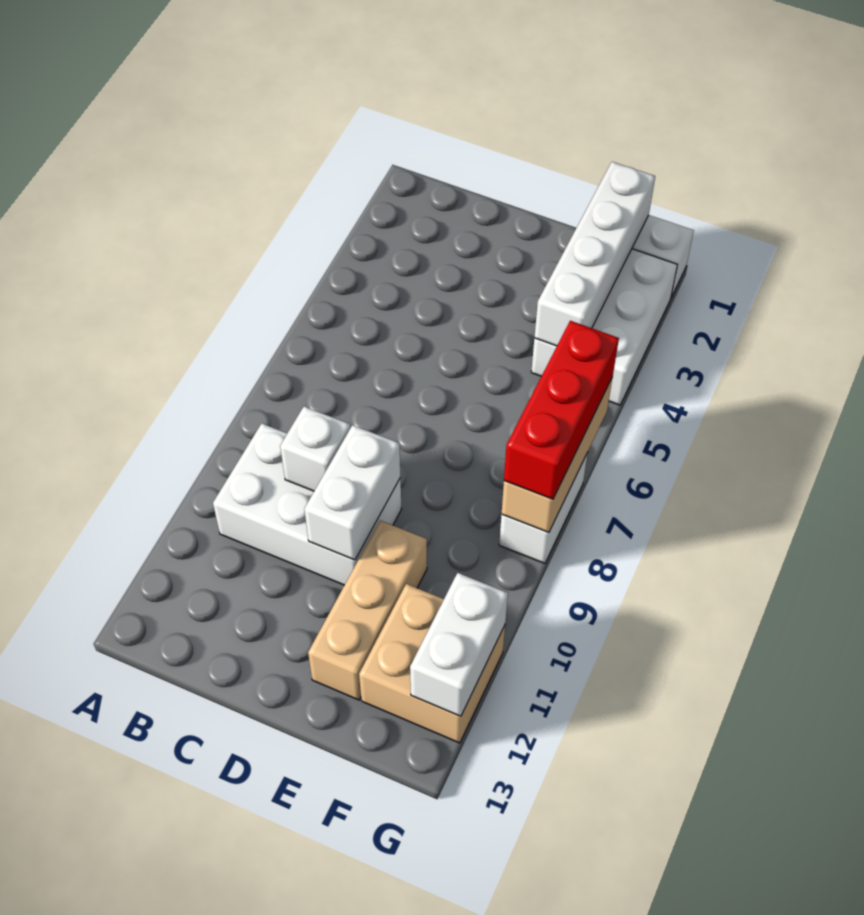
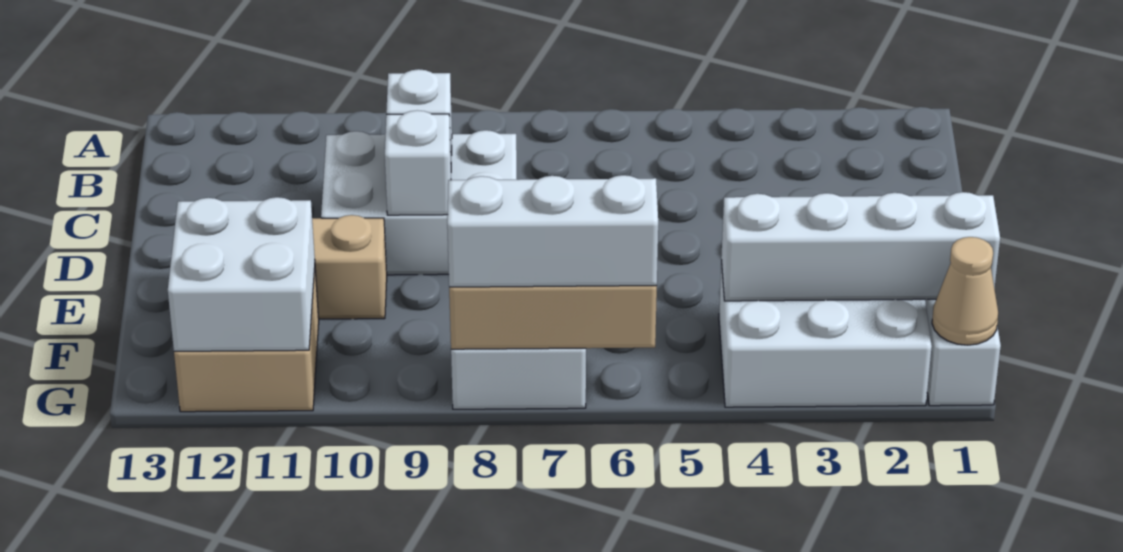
white 2x3 brick [213,424,401,585] -> white 2x3 brick turned to [321,130,517,275]
white 1x2 brick [304,425,400,560] -> white 1x1 brick [385,110,451,215]
none -> tan 1x1 cone [932,237,998,345]
red 1x3 brick [504,321,619,499] -> white 1x3 brick [447,175,658,287]
white 1x2 brick [410,573,508,716] -> white 2x2 brick [168,197,315,351]

